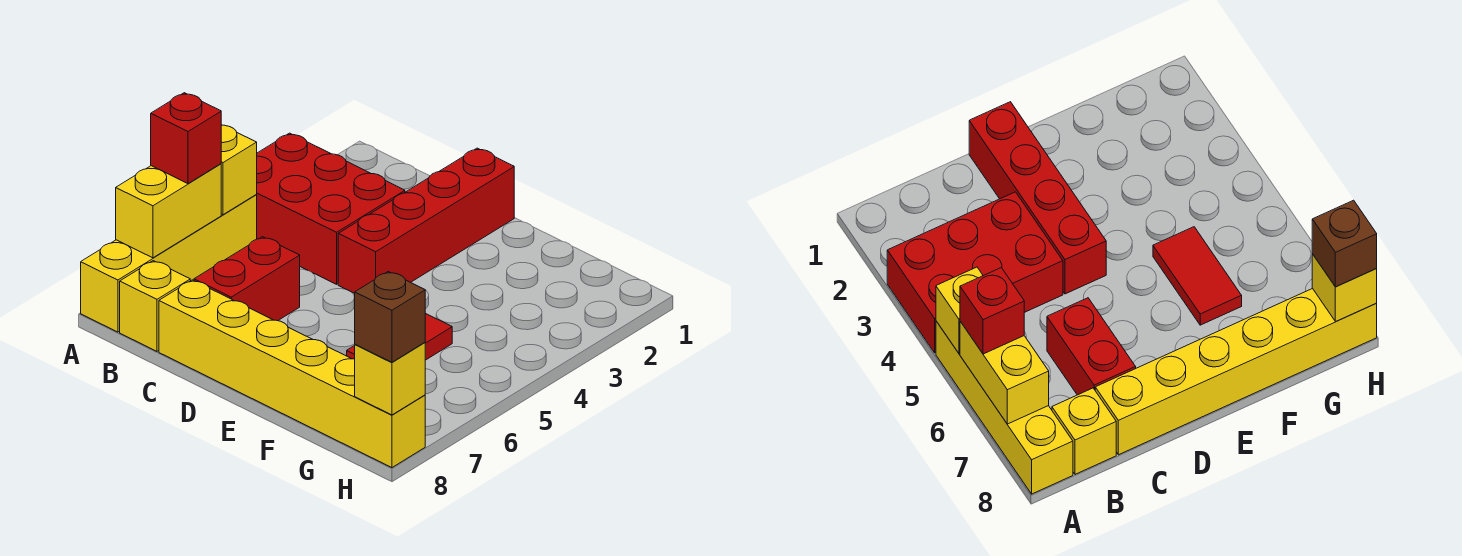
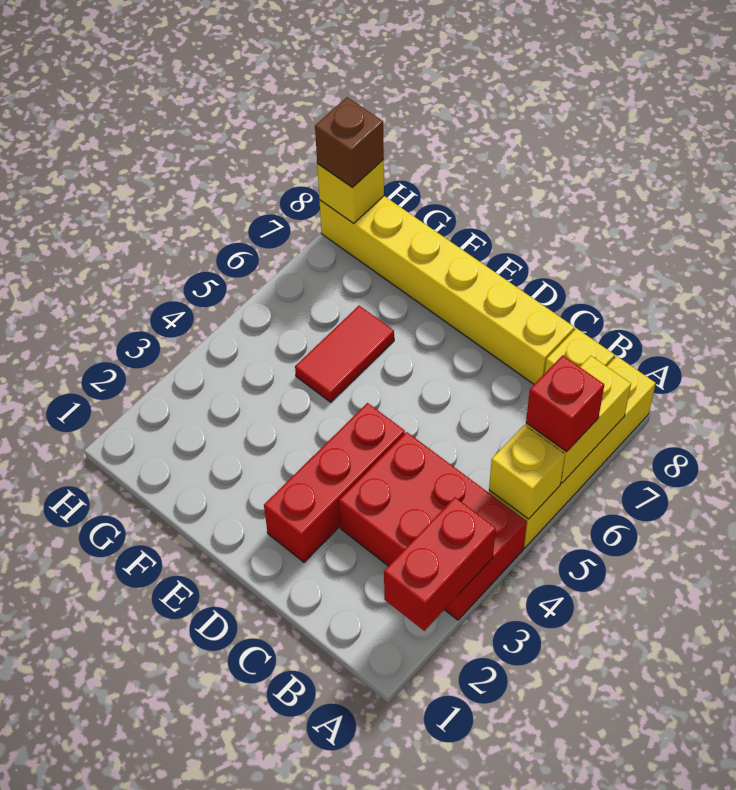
red 1x2 brick [194,237,300,321] -> red 1x2 brick moved to [384,497,496,631]
red 1x4 brick [338,148,514,293] -> red 1x3 brick [264,403,405,562]

